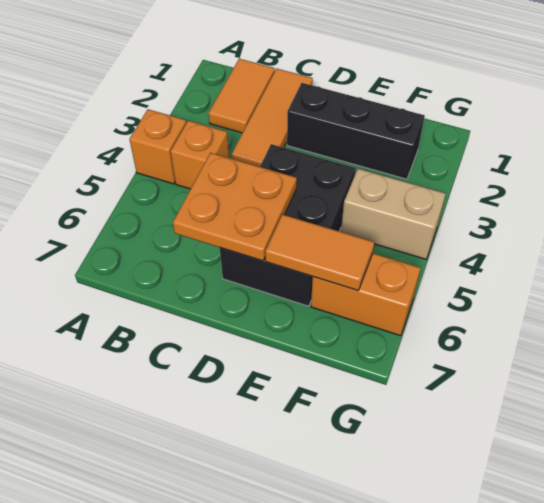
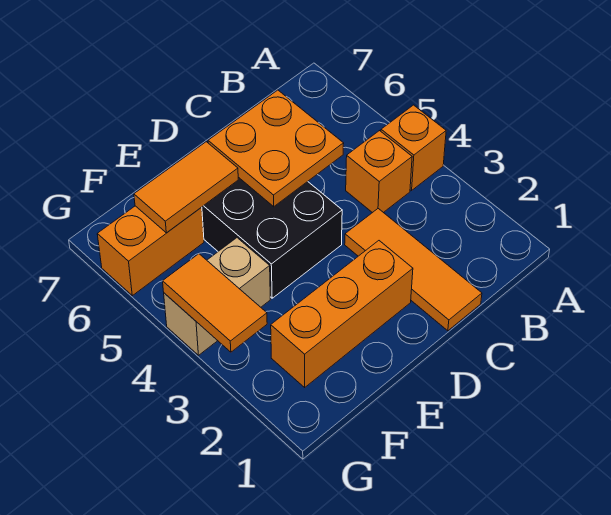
orange 1x2 tile [209,59,275,133] -> orange 1x2 tile moved to [163,254,267,352]
black 1x3 brick [287,83,425,179] -> orange 1x3 brick [271,241,413,387]

